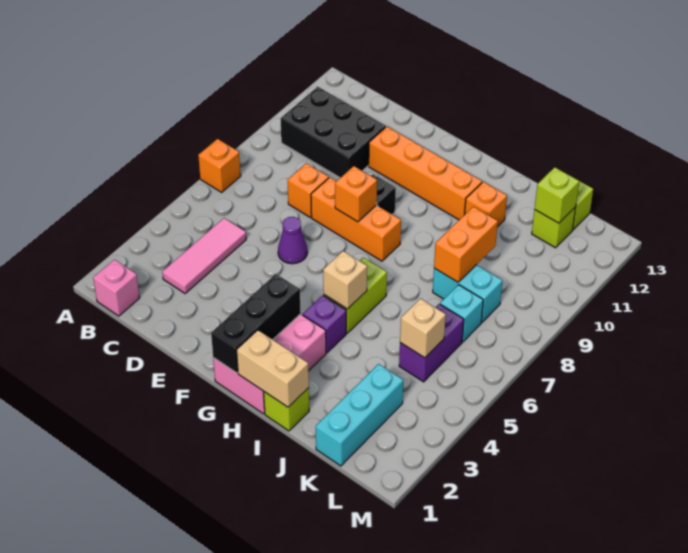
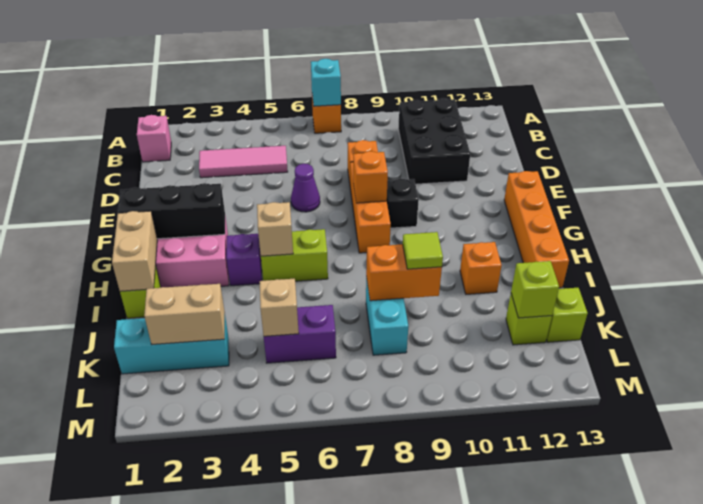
orange 1x4 brick [369,127,482,220] -> orange 1x4 brick moved to [504,171,569,288]
none -> lime 1x1 tile [403,232,443,269]
none -> tan 1x2 brick [144,284,225,345]
cyan 1x1 brick [440,285,483,342] -> cyan 1x1 brick moved to [311,59,341,106]

